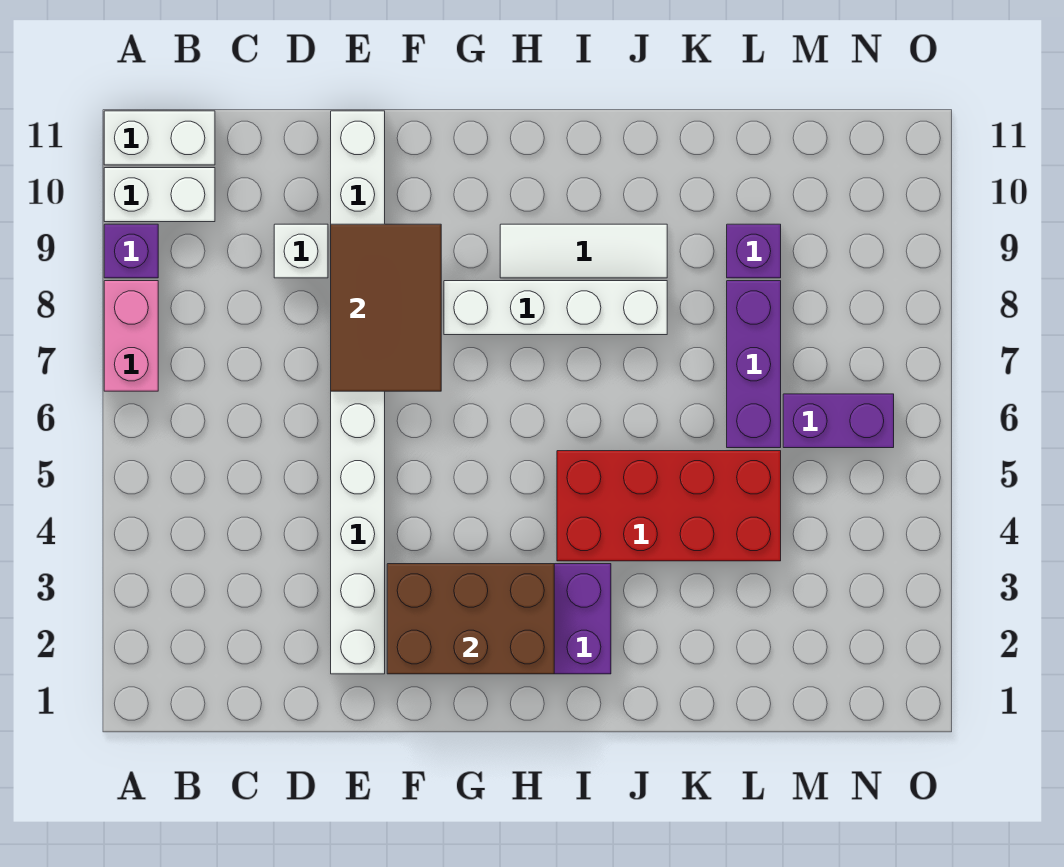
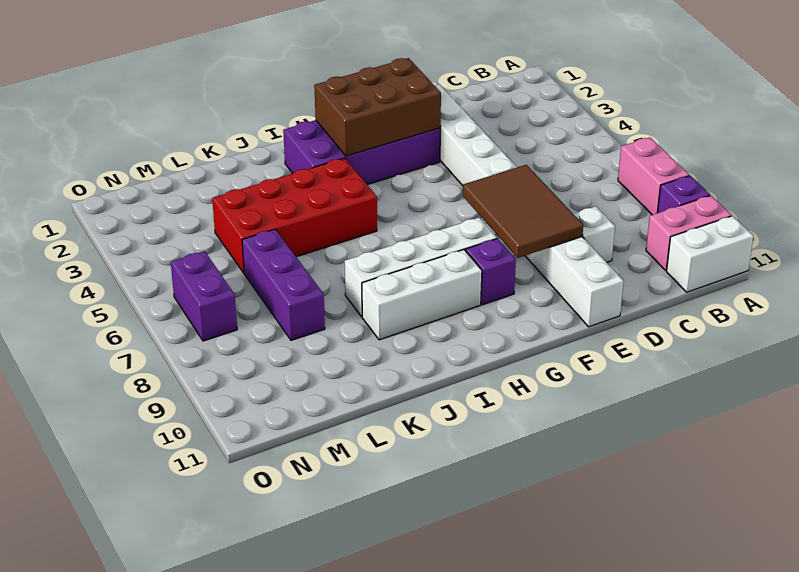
white 1x2 brick [104,168,215,222] -> pink 1x2 brick [646,196,731,270]
white 1x3 tile [500,224,667,278] -> white 1x3 brick [362,250,482,340]
purple 1x1 brick [727,224,781,278] -> purple 1x1 brick moved to [466,238,516,305]
purple 1x2 brick [783,394,894,448] -> purple 1x2 brick turned to [171,251,237,341]

